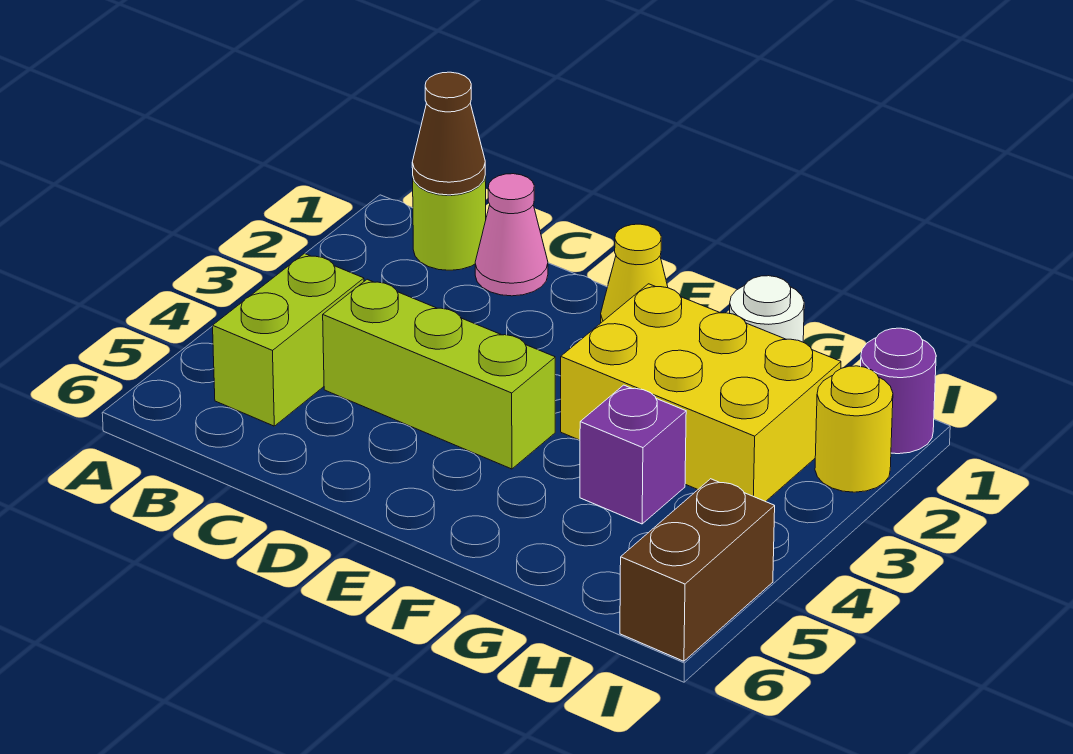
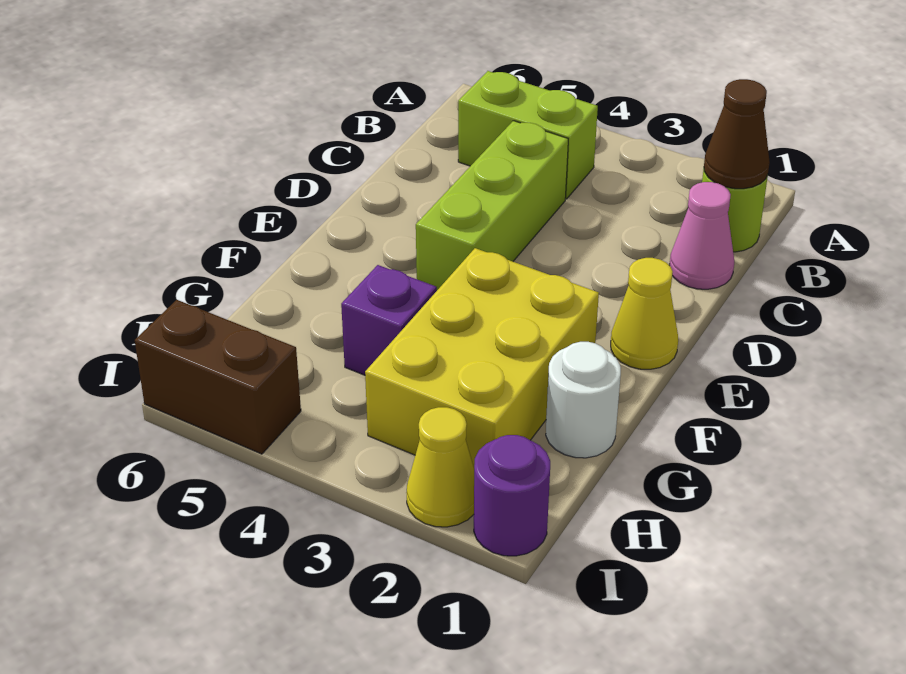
yellow 1x1 round brick [815,366,893,492] -> yellow 1x1 cone [406,407,474,527]

